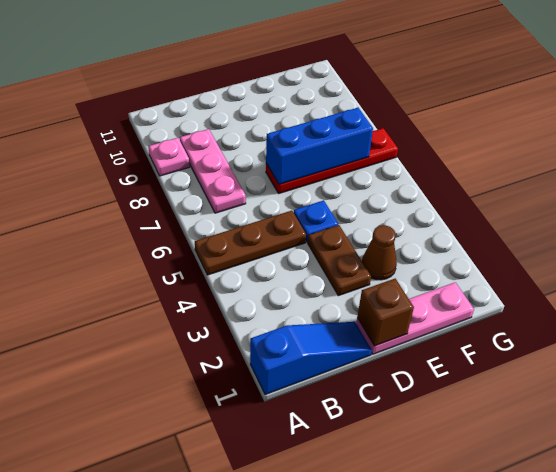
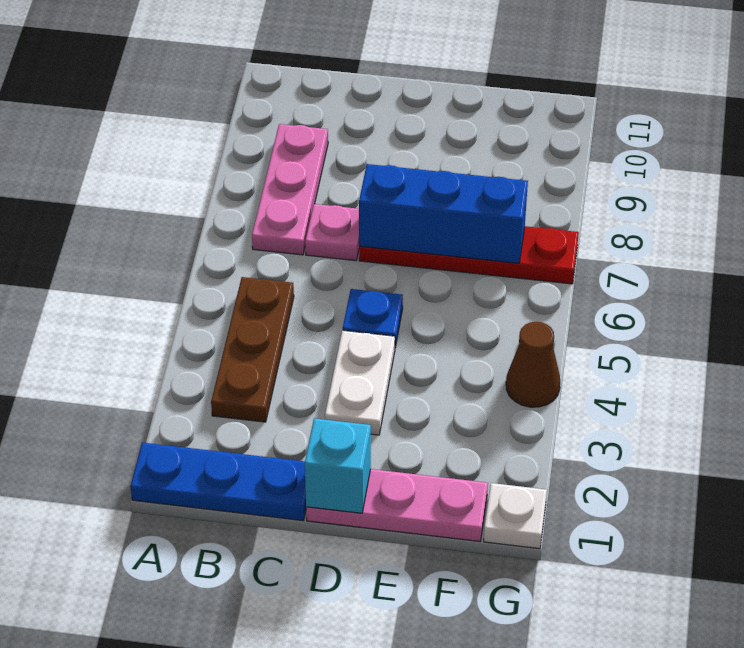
blue 1x3 slope [250,322,372,395] -> blue 1x3 plate [131,443,306,521]
brown 1x3 plate [195,211,306,275] -> brown 1x3 plate turned to [211,277,294,422]
pink 1x1 plate [148,138,190,176] -> pink 1x1 plate moved to [305,204,360,261]
brown 1x1 brick [357,279,414,346] -> cyan 1x1 brick [305,418,371,513]
brown 1x2 plate [308,225,371,296] -> white 1x2 plate [325,330,395,435]
brown 1x1 cone [362,225,397,280] -> brown 1x1 cone moved to [506,322,560,407]
none -> white 1x1 plate [484,483,547,549]

